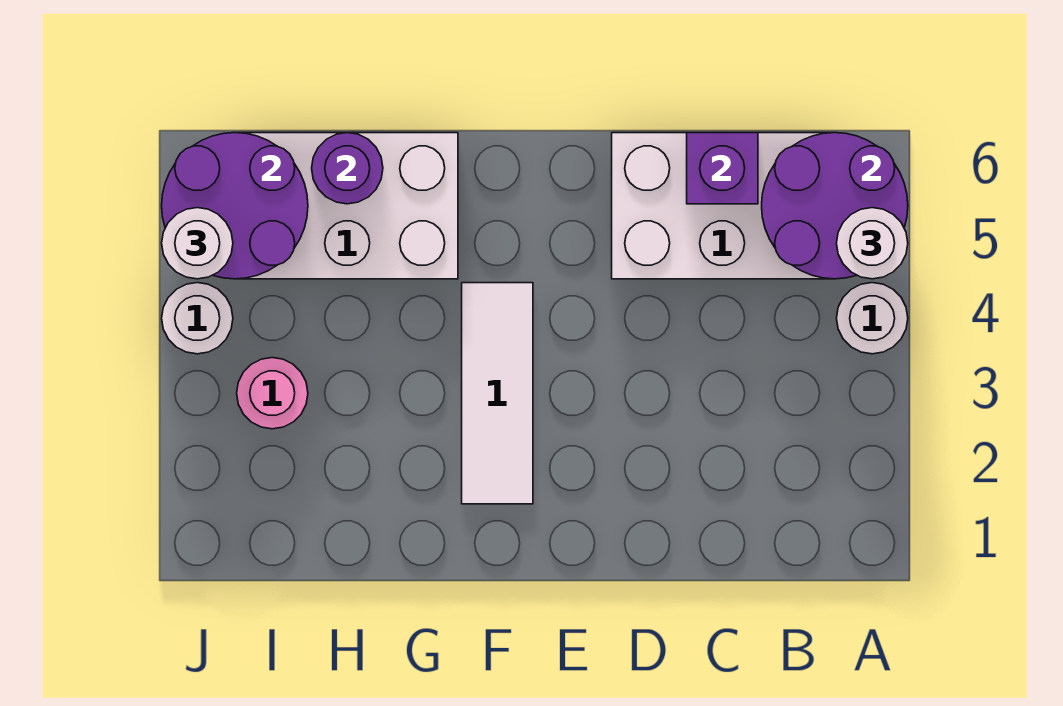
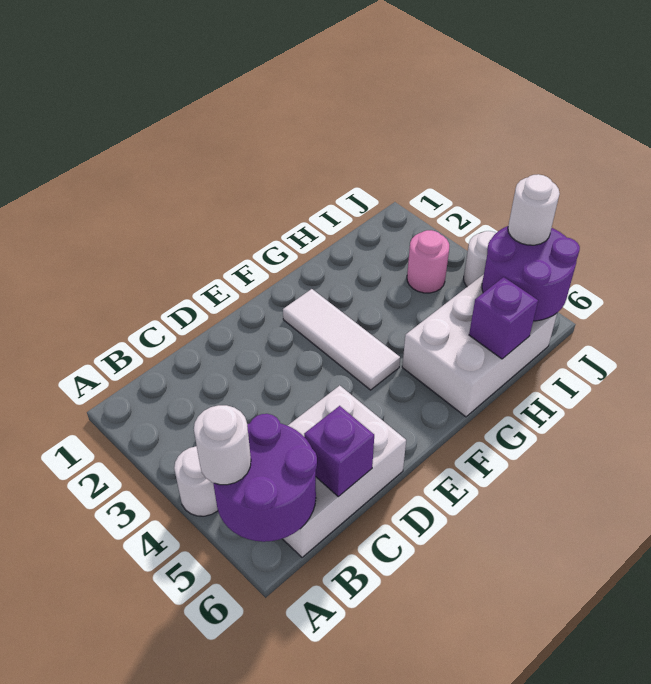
purple 1x1 round brick [312,133,383,204] -> purple 1x1 brick [469,277,538,359]

